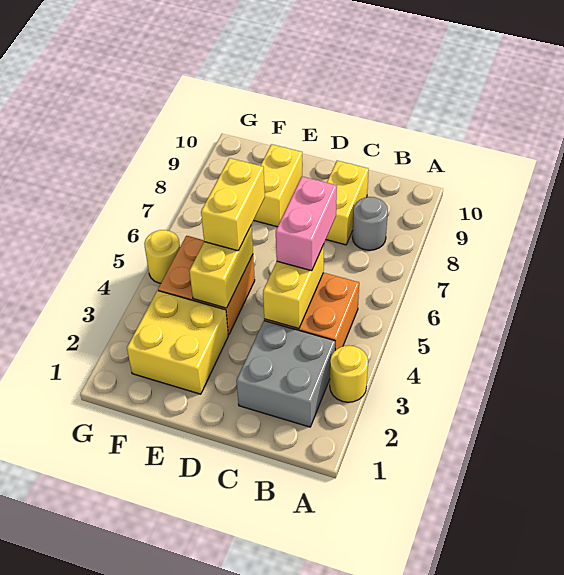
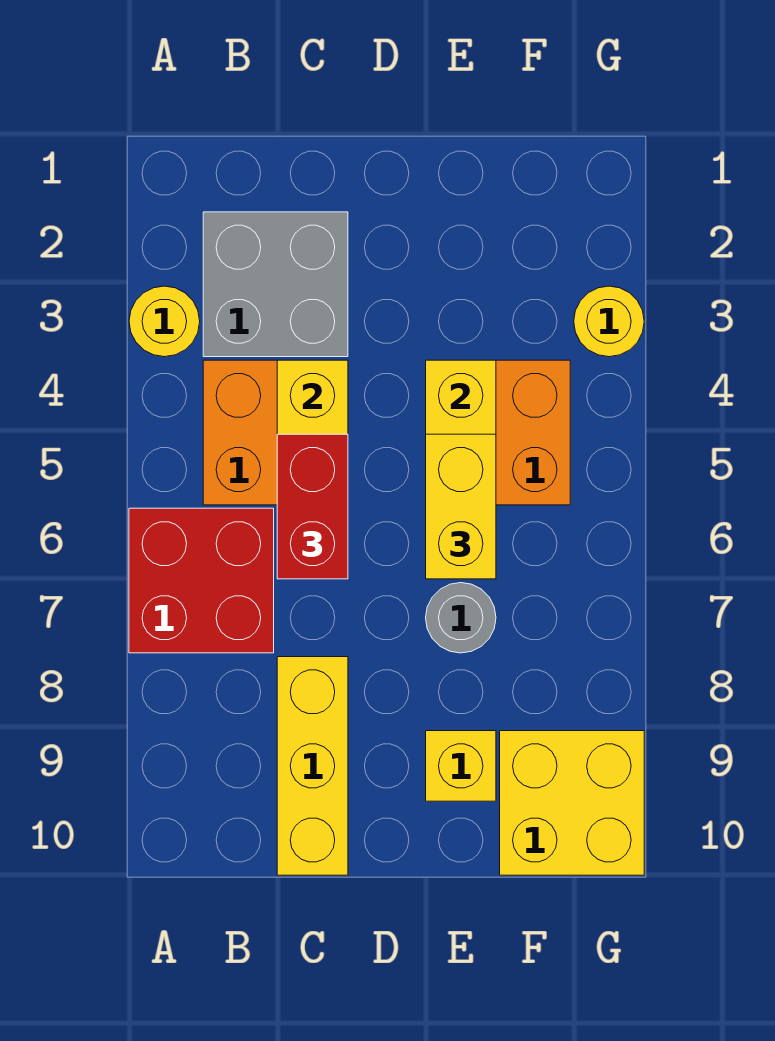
none -> red 2x2 brick [129,508,274,653]
grey 1x1 round brick [352,197,388,250] -> grey 1x1 round brick moved to [426,583,496,653]
pink 1x2 brick [276,177,337,271] -> red 1x2 brick [277,434,348,579]
yellow 1x2 brick [326,161,369,245] -> yellow 1x3 brick [277,657,348,875]
yellow 2x2 brick [127,290,228,394] -> yellow 2x2 brick moved to [500,731,644,875]
yellow 1x2 brick [254,144,302,227] -> yellow 1x1 brick [426,731,496,801]
yellow 1x1 round brick [144,230,180,283] -> yellow 1x1 round brick moved to [574,286,644,357]

